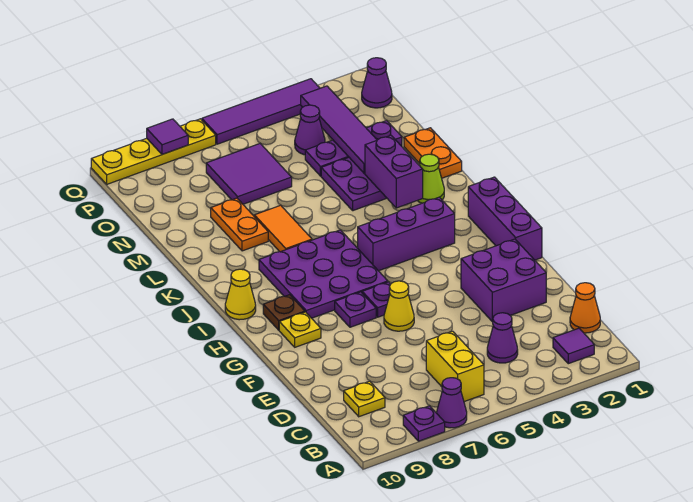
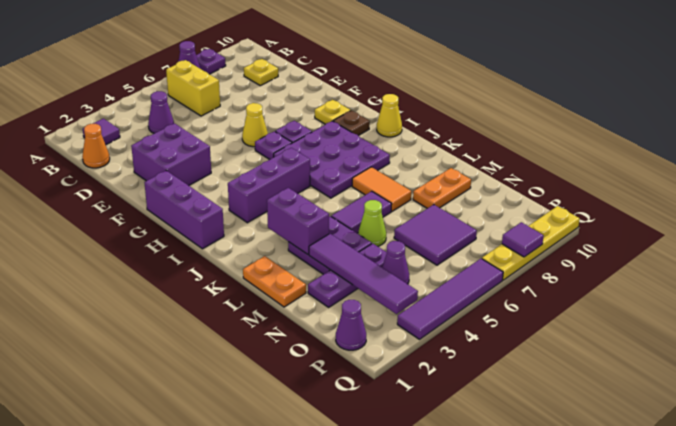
lime 1x1 cone [418,154,444,203] -> lime 1x1 cone moved to [358,200,386,246]
none -> purple 1x2 tile [331,191,392,233]
orange 1x2 plate [211,198,268,251] -> orange 1x2 plate turned to [413,168,471,208]

